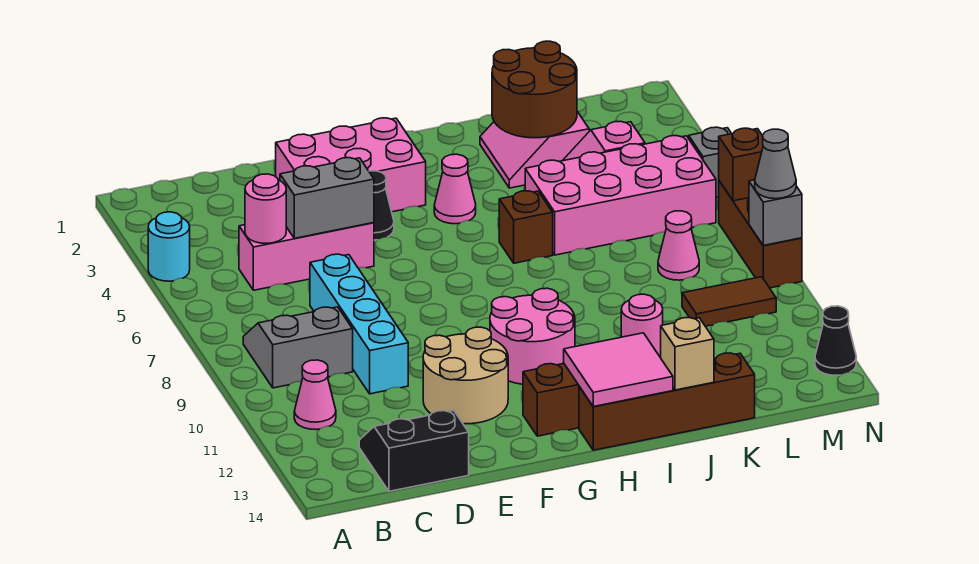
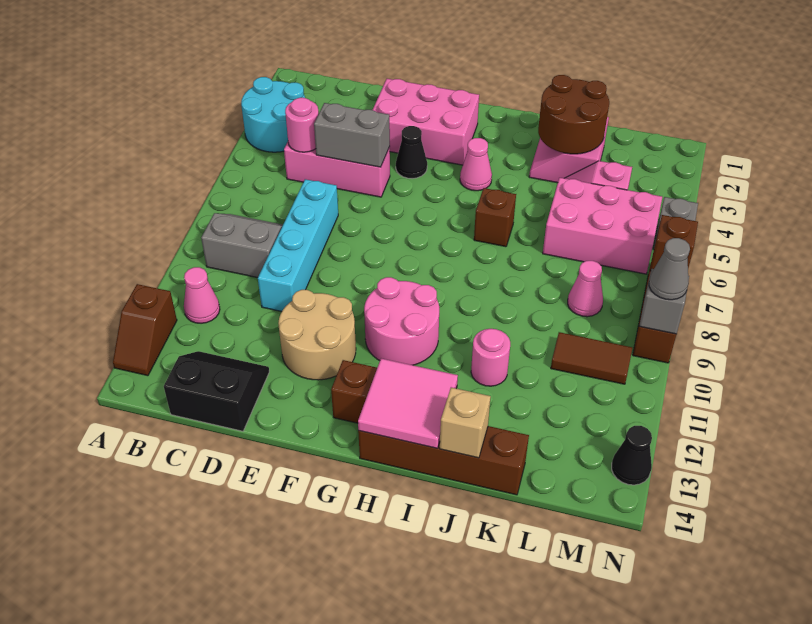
cyan 1x1 round brick [148,212,190,281] -> cyan 2x2 round brick [241,77,305,152]
none -> brown 1x2 slope [113,284,177,376]
pink 2x4 brick [525,136,716,255] -> pink 2x3 brick [543,178,662,274]

